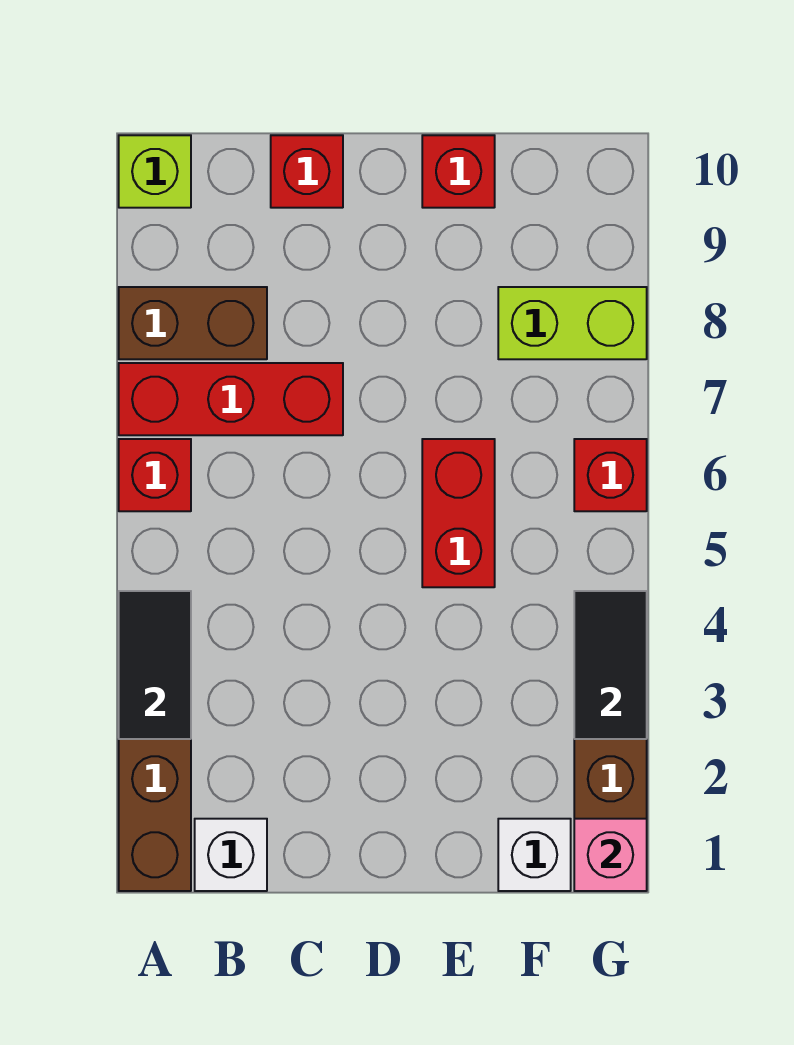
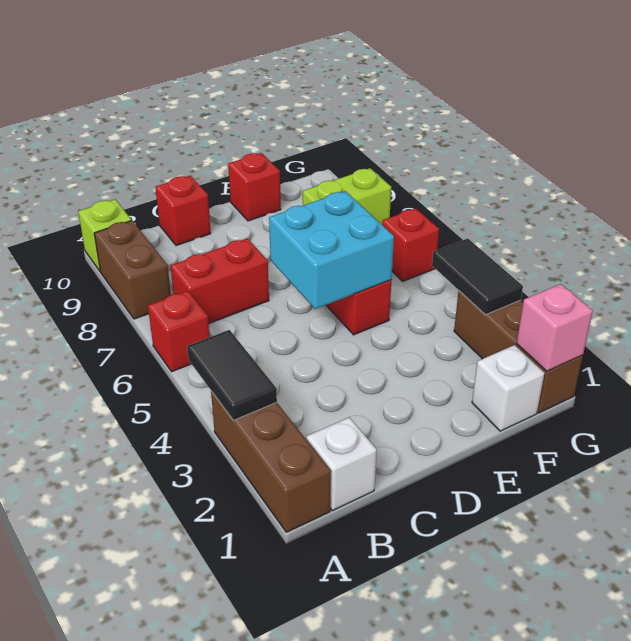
red 1x3 brick [119,363,343,435] -> red 1x2 brick [171,238,269,324]
brown 1x2 brick [119,287,267,359] -> brown 1x2 brick turned to [94,220,171,319]
none -> cyan 2x2 brick [269,191,394,309]

